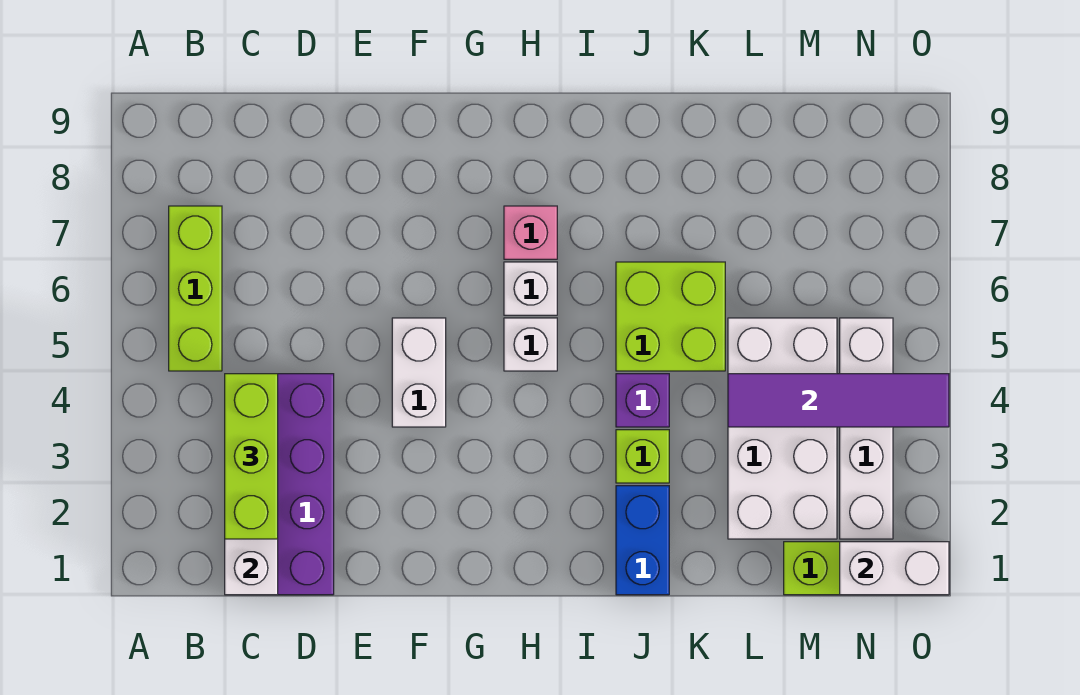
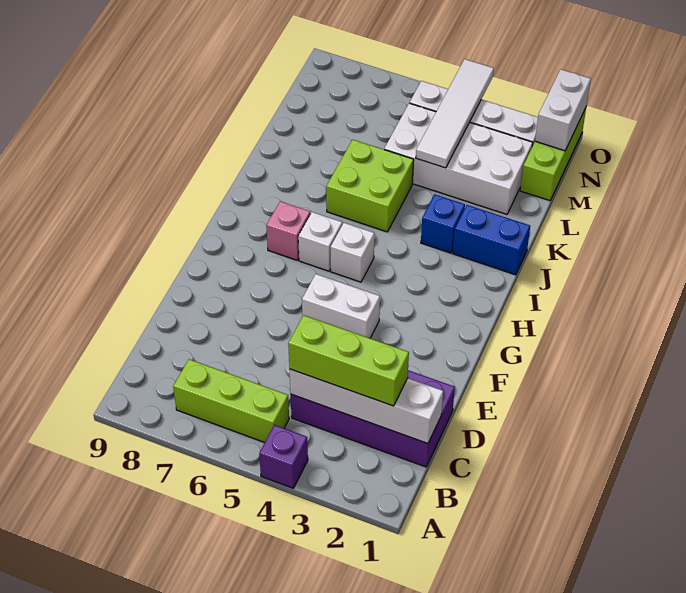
lime 1x1 brick [616,430,669,483] -> blue 1x1 brick [421,194,465,253]
purple 1x1 brick [616,374,669,427] -> purple 1x1 brick moved to [259,425,308,488]
purple 1x4 tile [728,374,949,427] -> white 1x4 tile [416,59,494,168]

